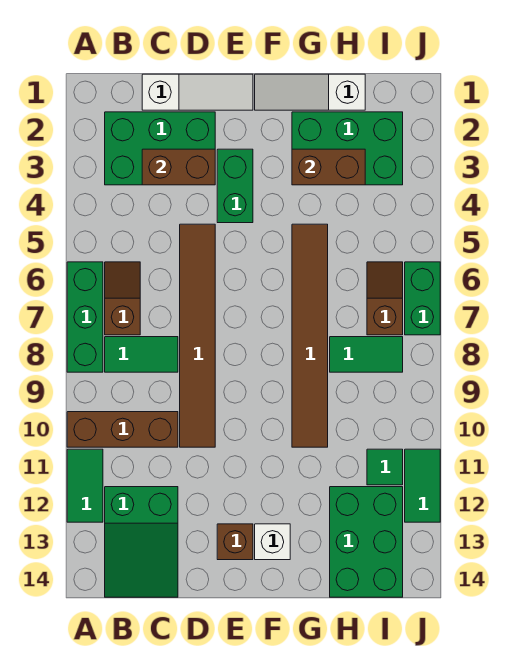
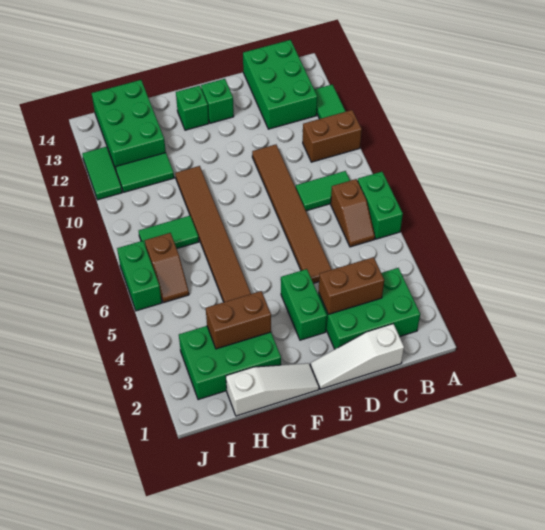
green 1x3 brick [67,262,103,372] -> green 1x2 brick [358,172,403,239]
brown 1x3 brick [67,412,178,447] -> brown 1x2 brick [303,110,362,162]
green 2x3 slope [105,487,178,597] -> green 2x3 brick [243,40,317,129]
brown 1x1 brick [217,524,253,560] -> green 1x1 brick [201,79,234,123]
white 1x1 brick [255,524,290,560] -> green 1x1 brick [176,86,209,130]
green 1x1 tile [367,449,403,485] -> green 1x2 tile [116,153,174,192]

